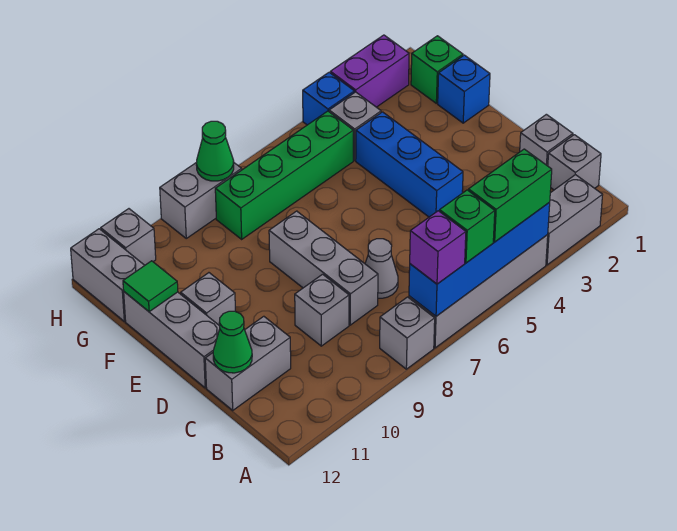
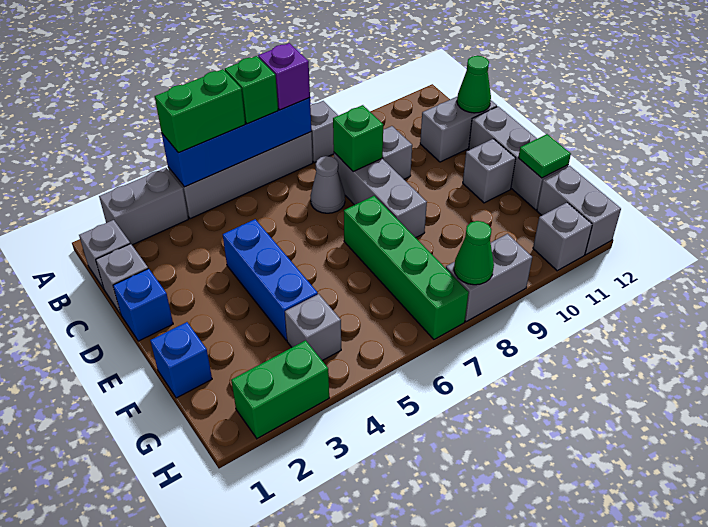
green 1x1 brick [411,36,463,103] -> green 1x1 brick moved to [333,105,383,171]
green 1x4 brick [215,111,353,239] -> green 1x4 brick turned to [344,196,469,339]
purple 1x2 brick [330,35,409,107] -> green 1x2 brick [231,340,329,438]
blue 1x1 brick [303,72,354,125] -> blue 1x1 brick moved to [113,269,173,341]

